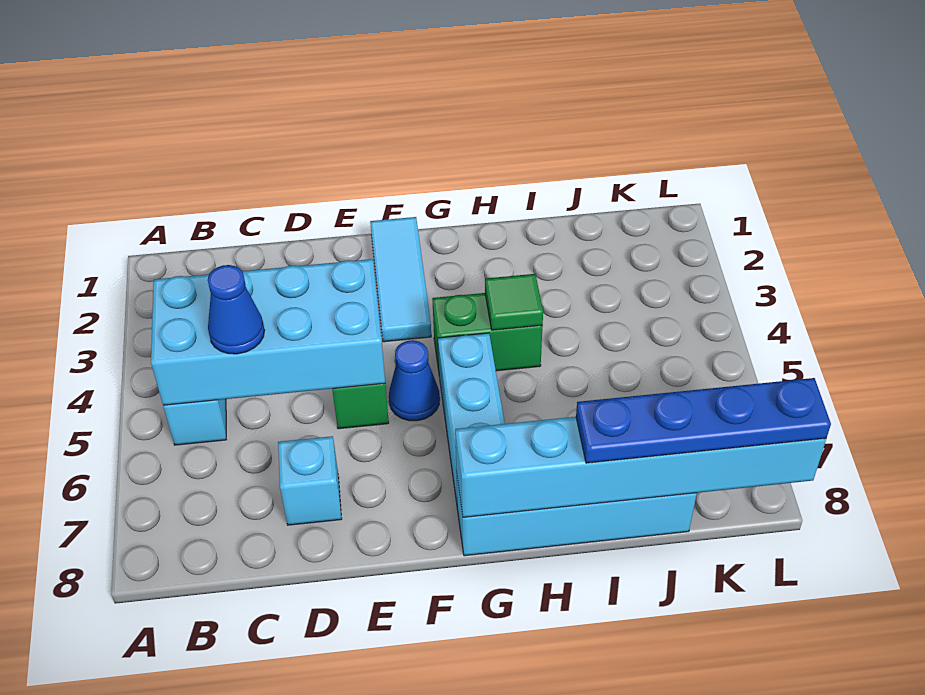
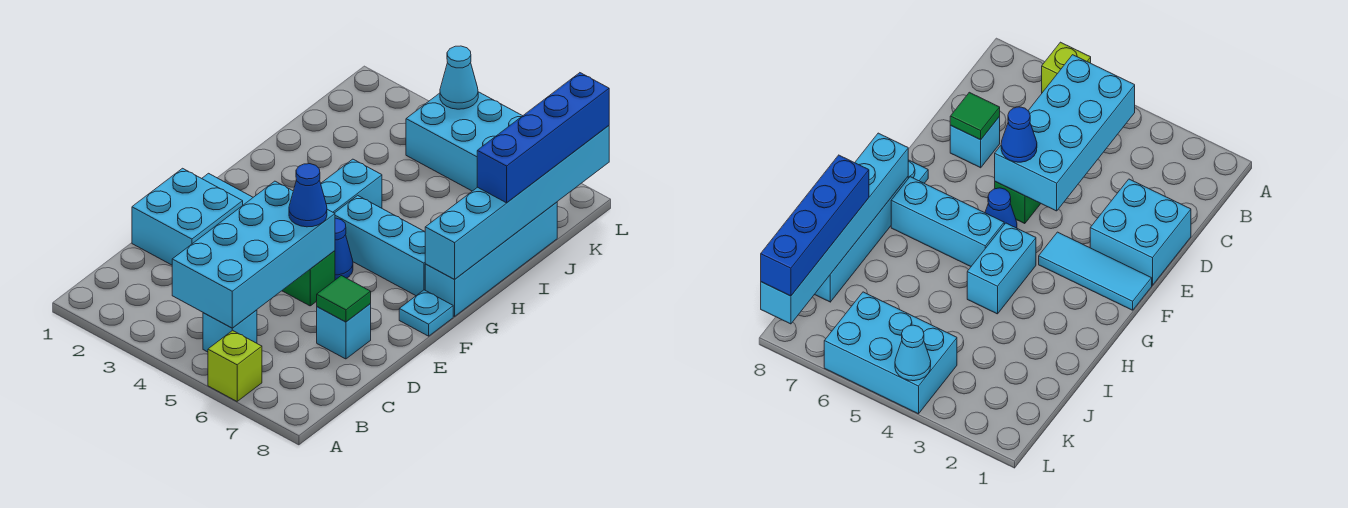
none -> lime 1x1 brick [208,330,262,401]
blue 1x1 cone [208,265,265,354] -> blue 1x1 cone moved to [289,164,327,227]
none -> cyan 2x2 brick [132,168,243,265]
none -> cyan 1x1 plate [399,290,453,336]
green 1x2 brick [432,293,543,371] -> cyan 1x2 brick [321,159,382,213]
green 1x1 tile [485,274,543,330] -> green 1x1 tile moved to [317,276,371,322]
blue 1x4 plate [576,378,831,463] -> blue 1x4 brick [477,73,609,203]
none -> cyan 2x3 brick [406,92,522,191]
none -> cyan 1x1 cone [440,46,478,109]

